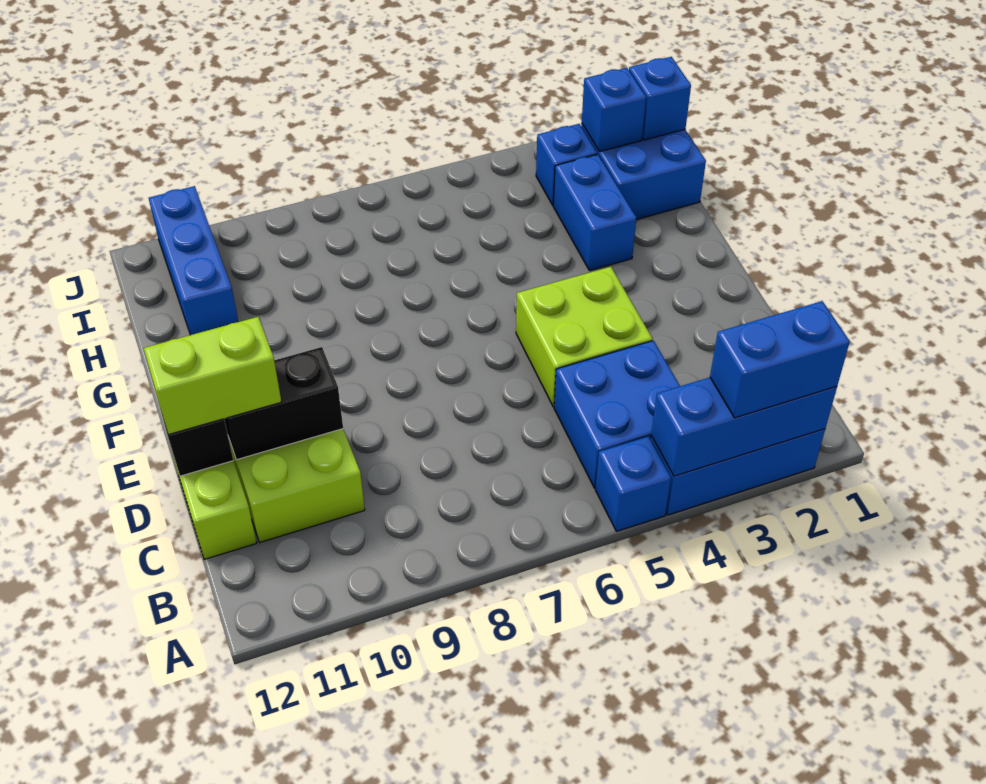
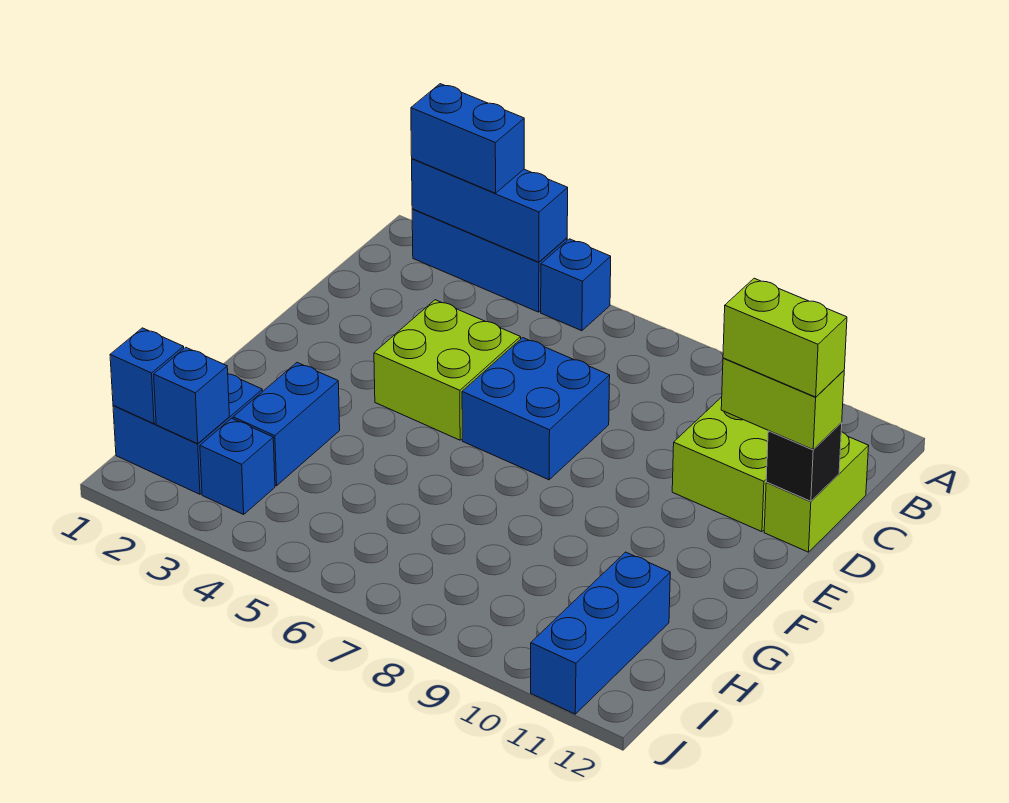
blue 2x2 brick [554,341,680,488] -> blue 2x2 brick moved to [462,338,610,480]
black 1x2 brick [224,347,343,460] -> none
none -> lime 1x2 brick [723,278,847,397]

